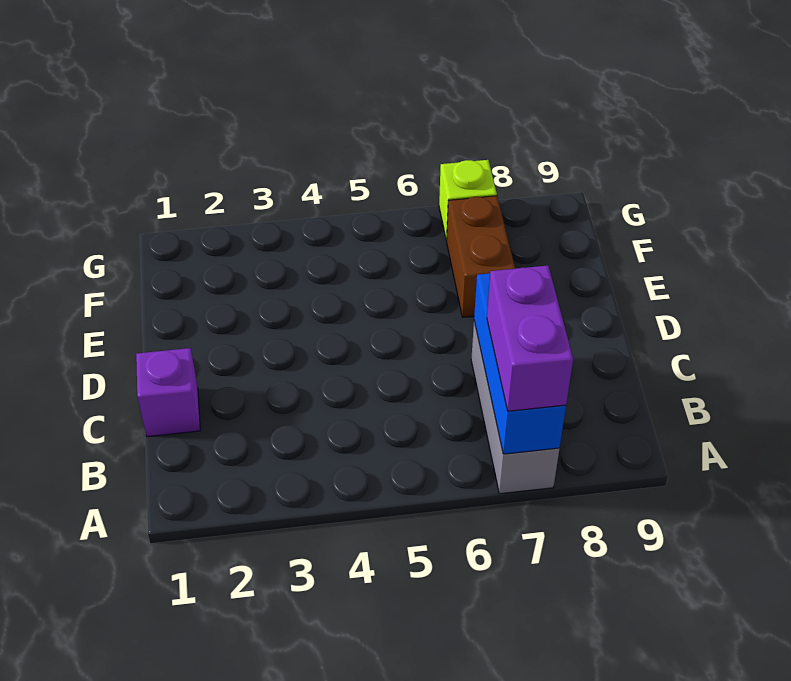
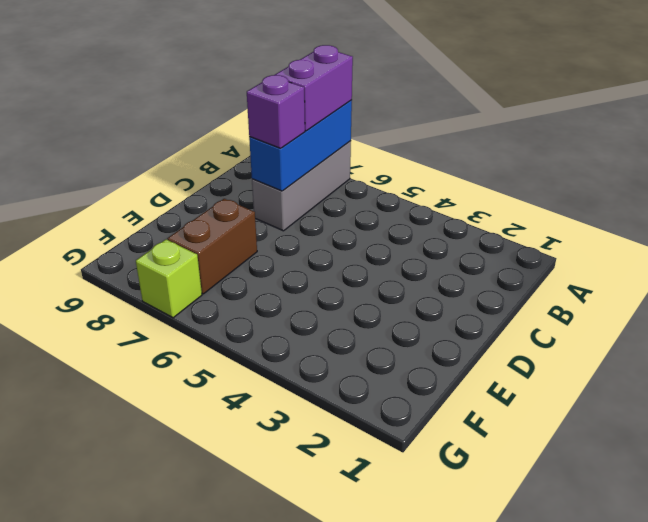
purple 1x1 brick [136,348,200,437] -> purple 1x1 brick moved to [247,75,305,148]

